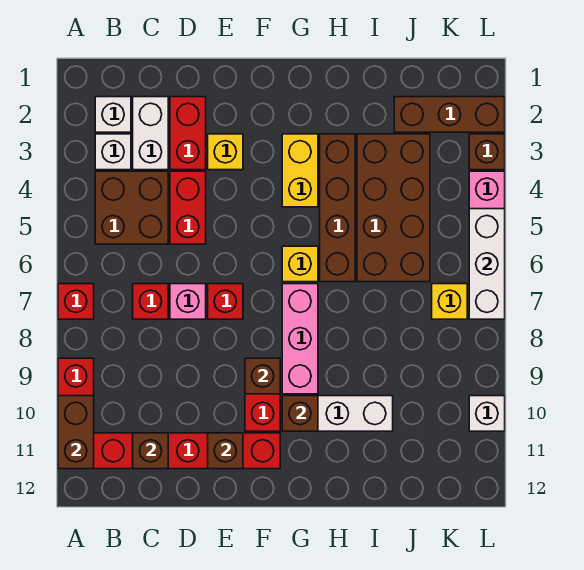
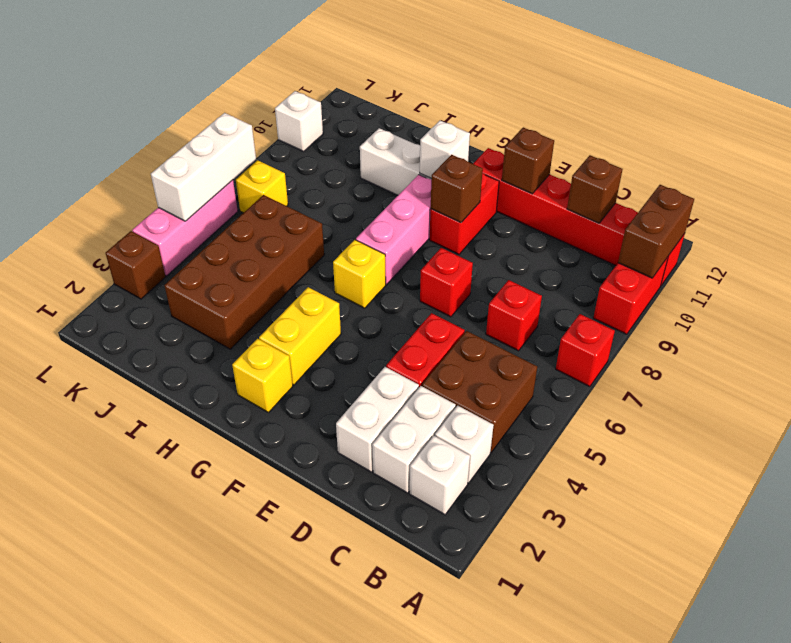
red 1x2 brick [170,97,206,170] -> white 1x2 brick [336,367,419,472]
pink 1x1 brick [170,284,206,319] -> none
yellow 1x1 brick [208,134,243,170] -> yellow 1x1 brick moved to [232,339,293,412]
brown 1x1 brick [282,396,318,431] -> white 1x1 brick [420,121,470,179]
brown 1x4 brick [320,134,355,282] -> none
brown 1x3 brick [394,97,505,132] -> none

